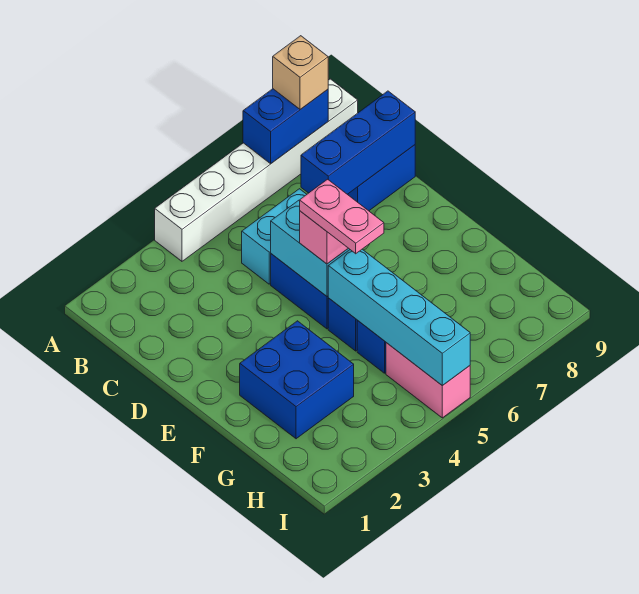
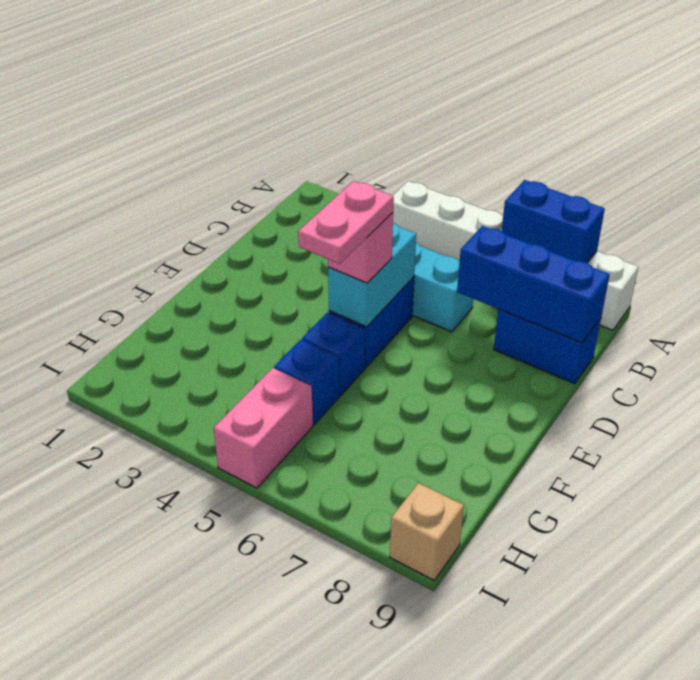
tan 1x1 brick [273,36,328,109] -> tan 1x1 brick moved to [390,483,464,580]
blue 2x2 brick [240,321,354,439] -> none
cyan 1x4 brick [328,249,470,386] -> none

